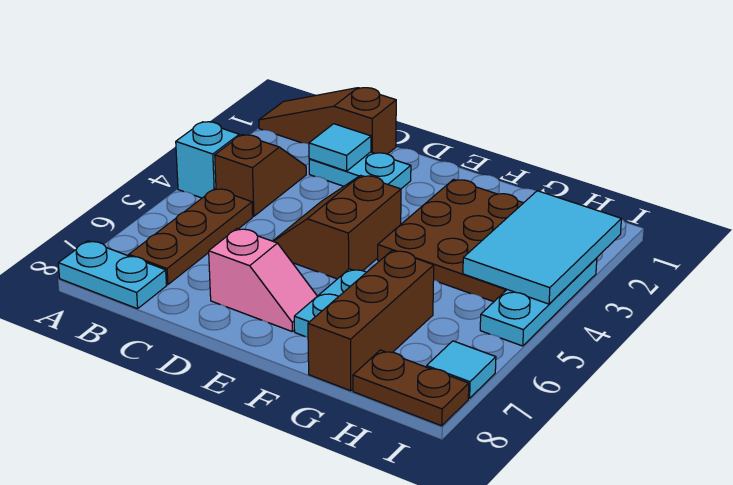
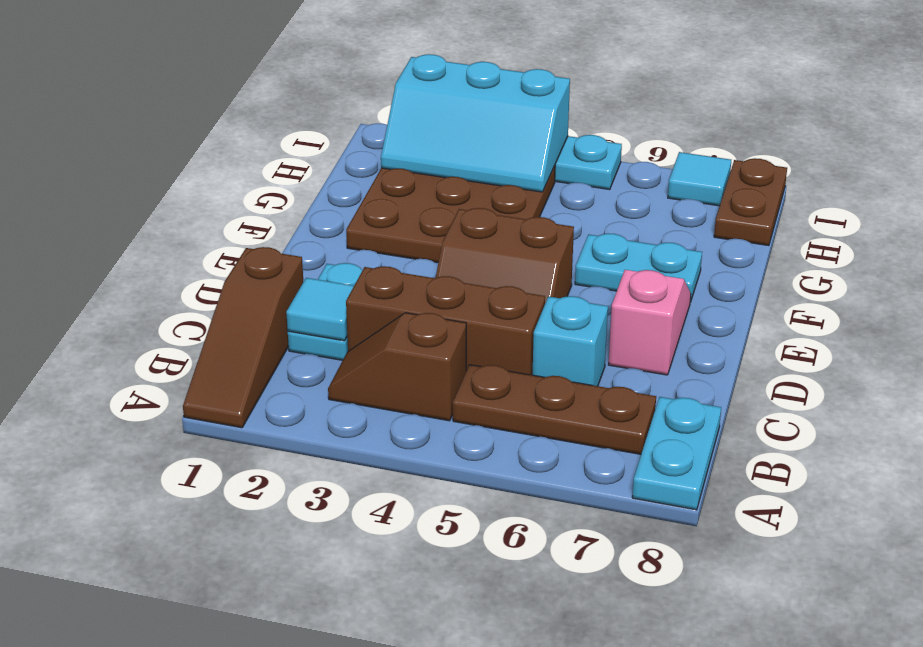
cyan 1x1 brick [176,122,239,198] -> cyan 1x1 brick moved to [533,296,608,386]
brown 1x3 brick [308,250,434,391] -> brown 1x3 brick moved to [346,266,545,375]
cyan 2x3 tile [463,191,621,304] -> cyan 2x3 slope [381,54,570,192]

